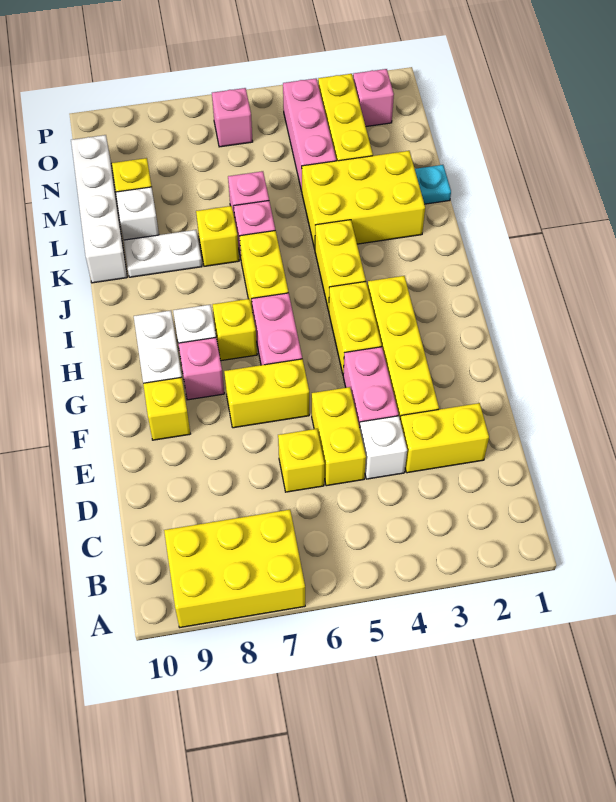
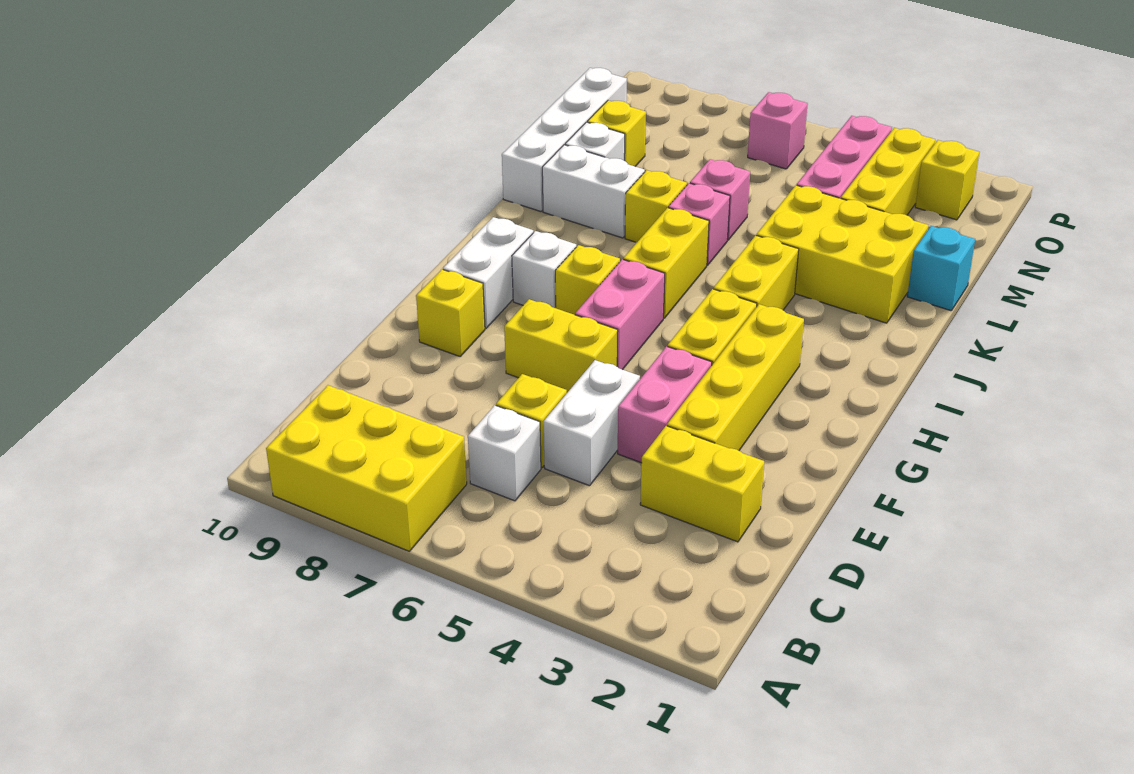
white 1x1 brick [360,416,407,479] -> white 1x1 brick moved to [468,405,541,501]
yellow 1x2 brick [312,387,366,486] -> white 1x2 brick [544,360,640,486]
pink 1x1 brick [178,338,224,400] -> none
white 1x2 plate [124,230,202,277] -> white 1x2 brick [542,145,645,238]
cyan 1x1 plate [415,165,451,204] -> cyan 1x1 brick [907,226,975,311]
pink 1x1 brick [353,69,394,126] -> yellow 1x1 brick [915,140,979,220]

